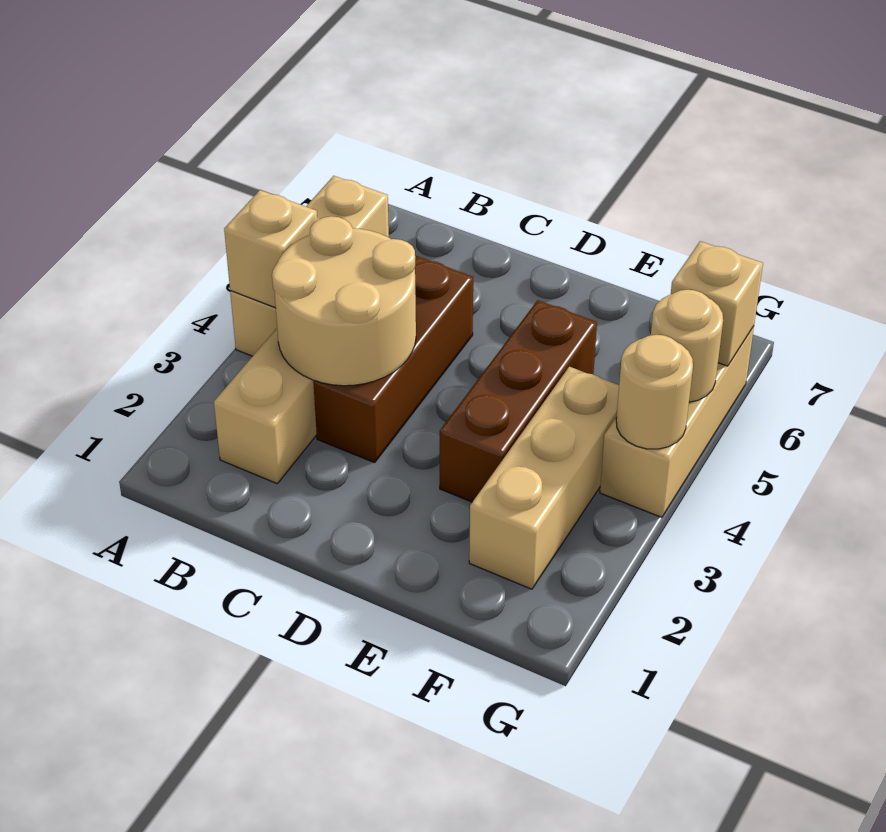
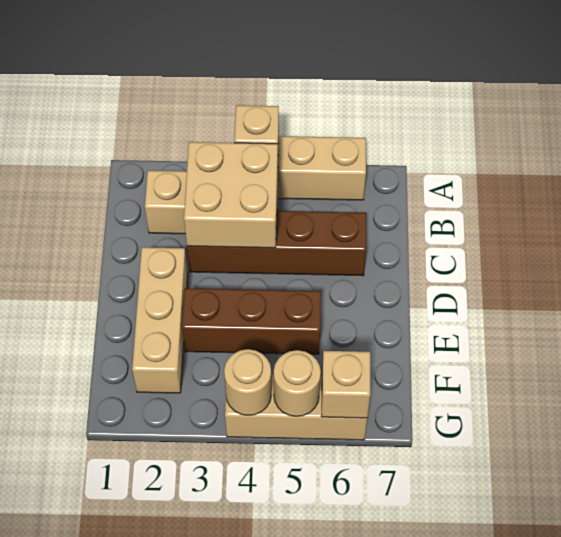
tan 2x2 round brick [272,216,416,386] -> tan 2x2 brick [184,142,278,248]
brown 1x3 brick [313,256,473,463] -> brown 1x4 brick [187,211,366,276]
tan 1x3 brick [469,367,619,589] -> tan 1x3 brick turned to [132,247,188,393]

